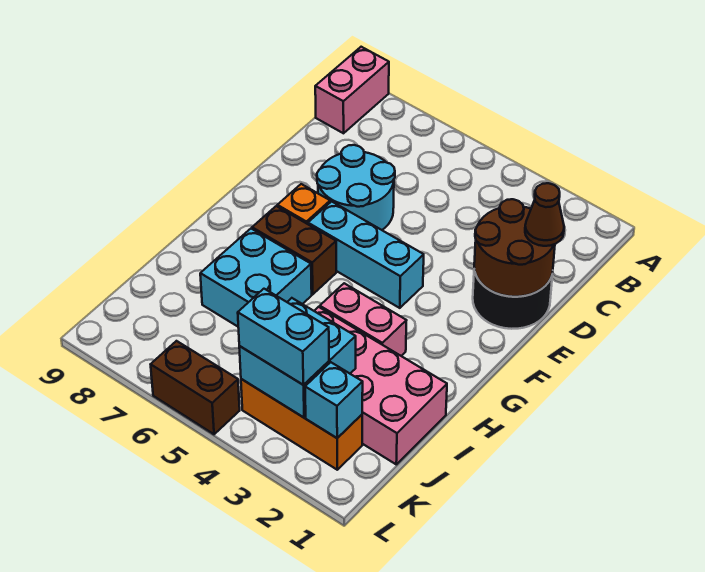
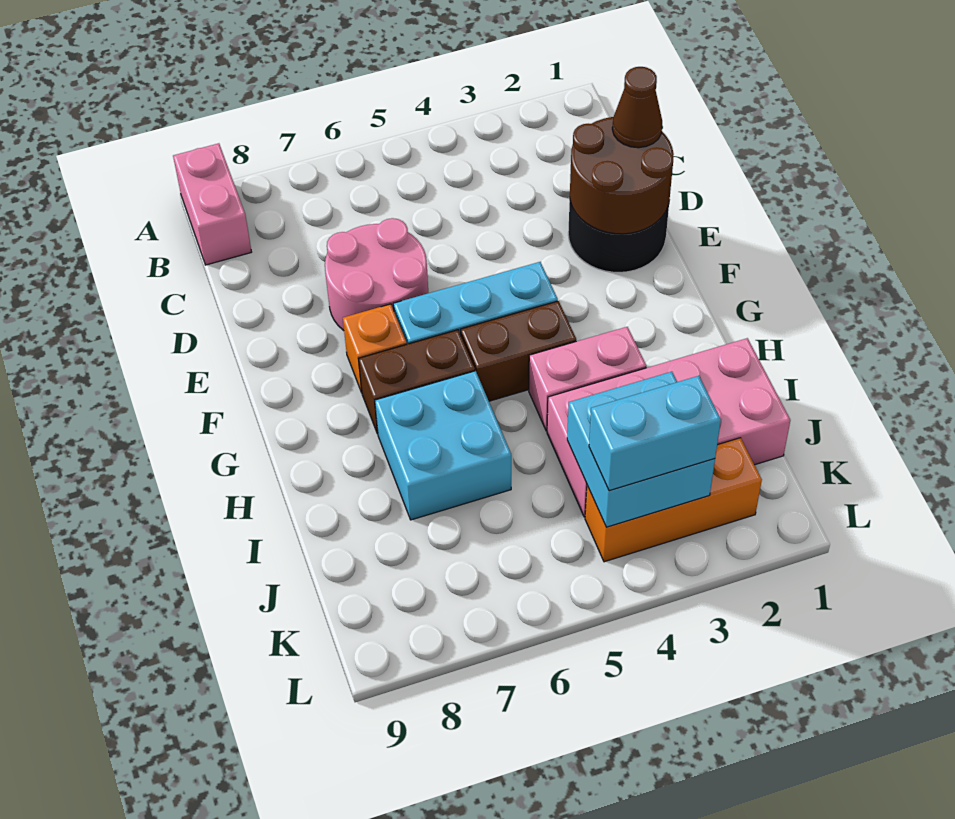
cyan 2x2 round brick [317,145,395,230] -> pink 2x2 round brick [325,218,428,331]
cyan 1x1 brick [305,362,363,438] -> none
brown 1x2 brick [151,341,240,434] -> brown 1x2 brick moved to [461,301,576,401]

